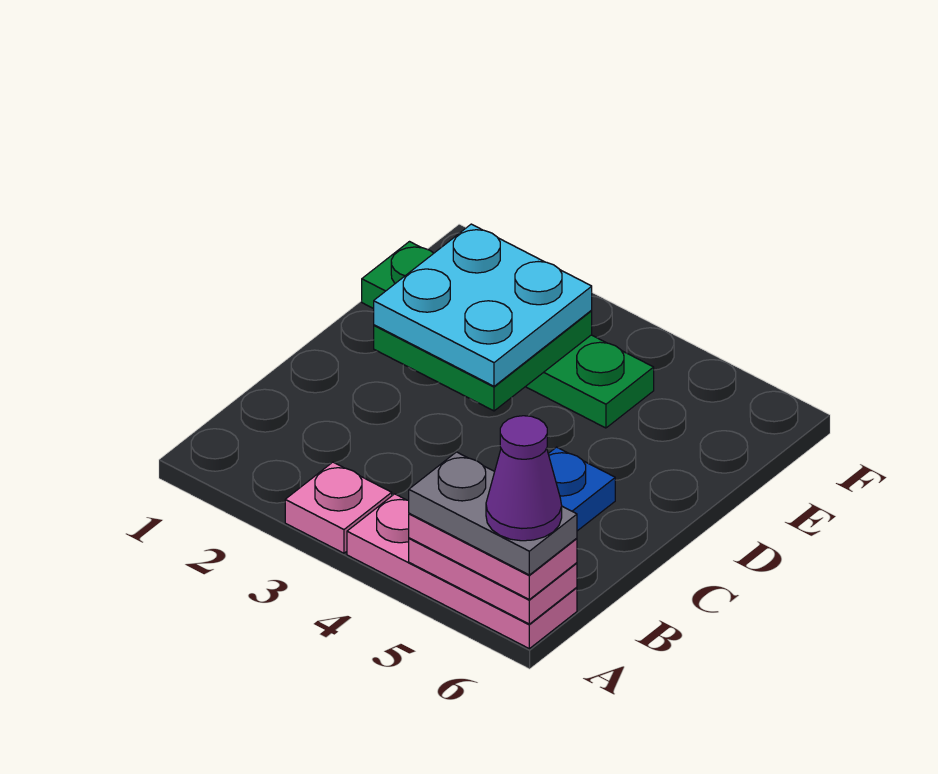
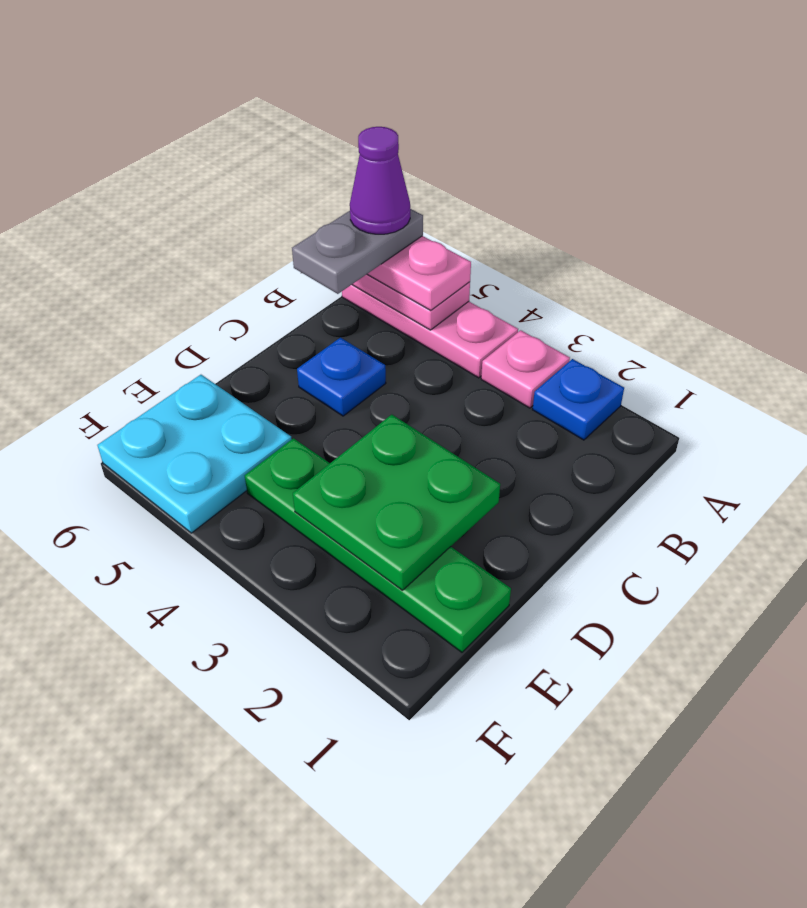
none -> blue 1x1 plate [533,359,624,440]
grey 1x2 plate [409,452,577,575] -> grey 1x2 plate turned to [292,209,423,294]
cyan 2x2 plate [374,224,592,386] -> cyan 2x2 plate moved to [97,375,292,533]

